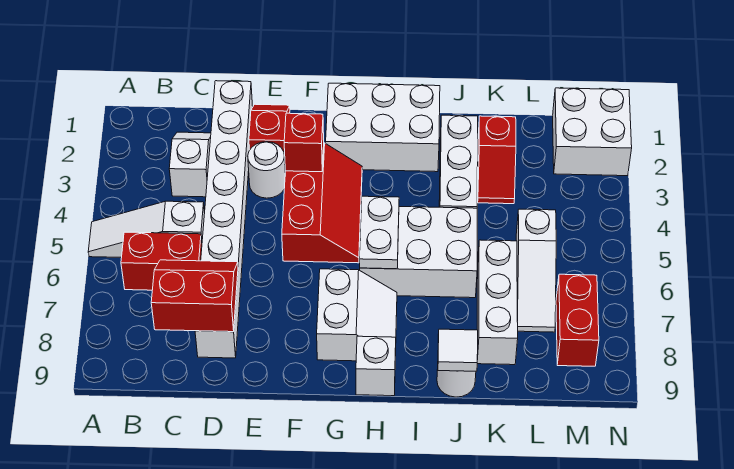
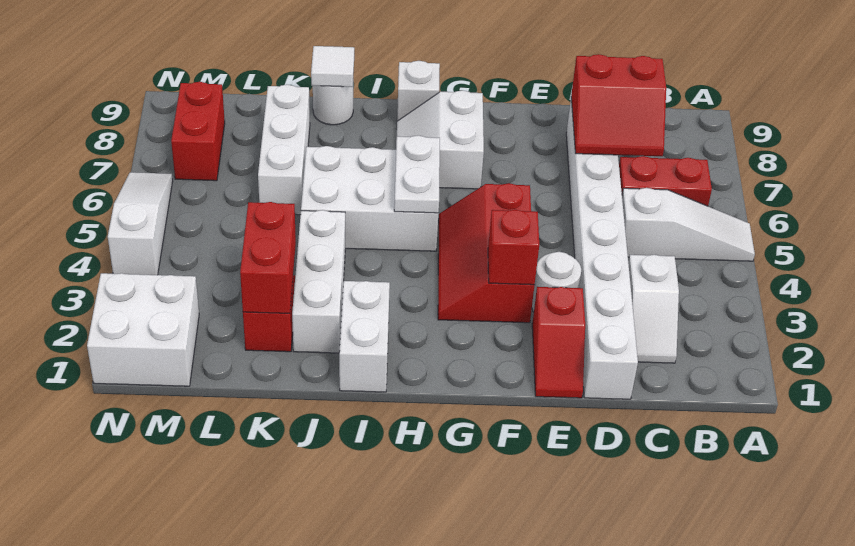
white 2x3 brick [326,83,440,172] -> white 1x2 brick [339,281,390,392]
none -> red 1x2 brick [240,202,296,313]
white 1x3 slope [516,209,556,332] -> white 1x3 slope moved to [108,172,173,275]

